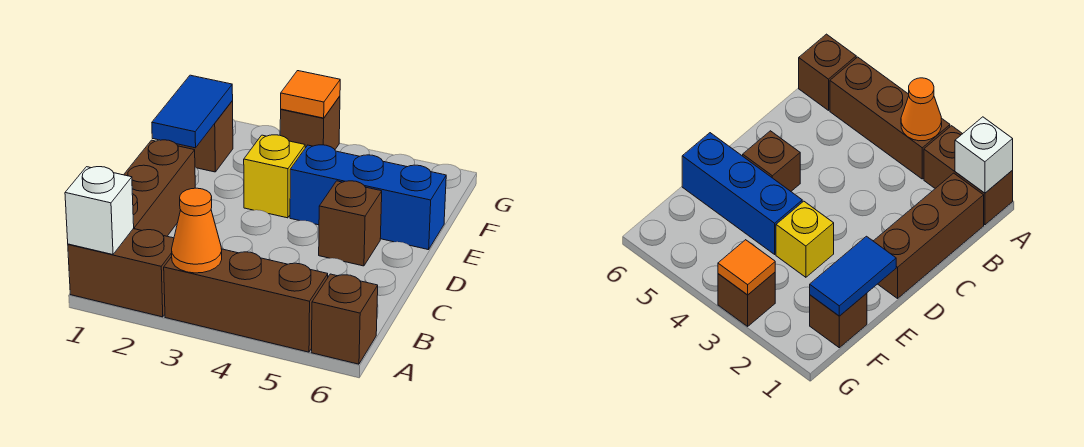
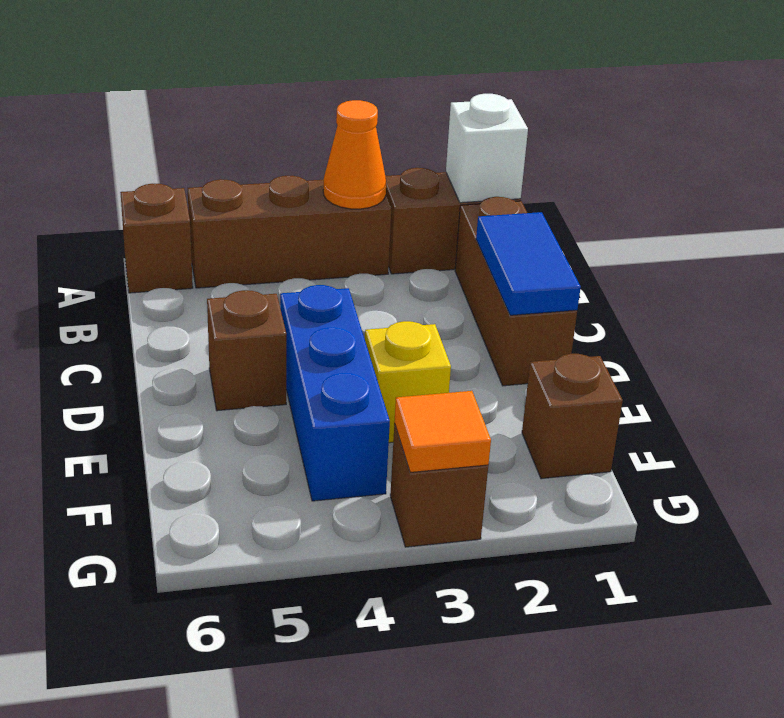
blue 1x2 tile [152,75,233,148] -> blue 1x2 tile moved to [476,212,581,315]
blue 1x3 brick [290,145,446,250] -> blue 1x3 brick turned to [280,285,390,501]

